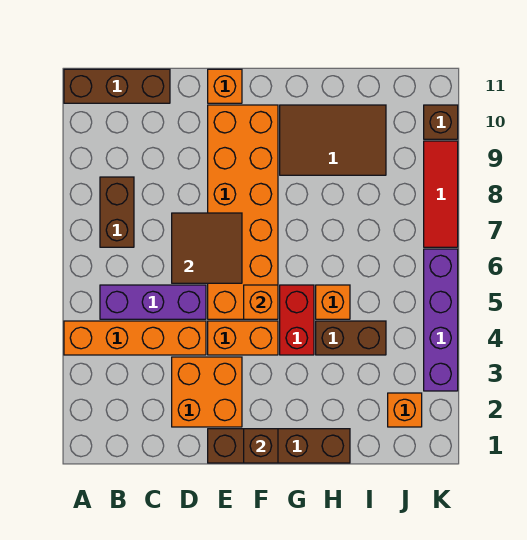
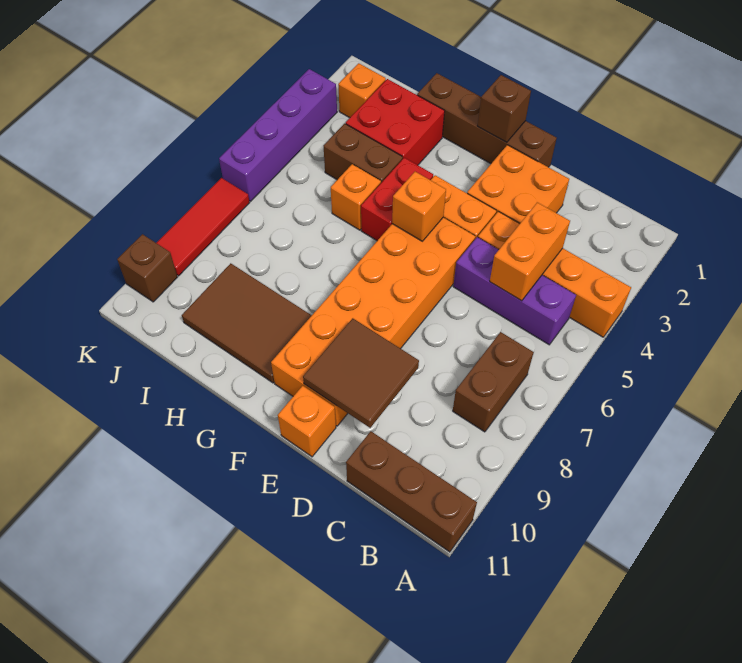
none -> orange 1x2 brick [490,202,570,301]
brown 2x2 tile [172,213,242,283] -> brown 2x2 tile moved to [303,318,419,428]
none -> red 2x2 brick [346,79,445,165]

